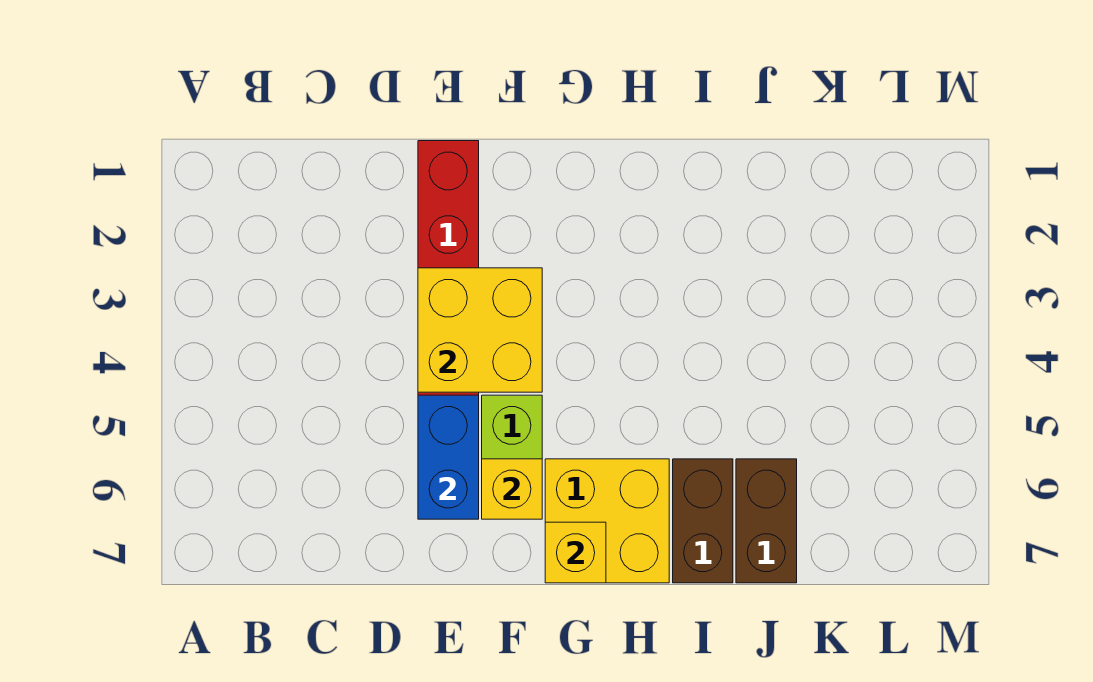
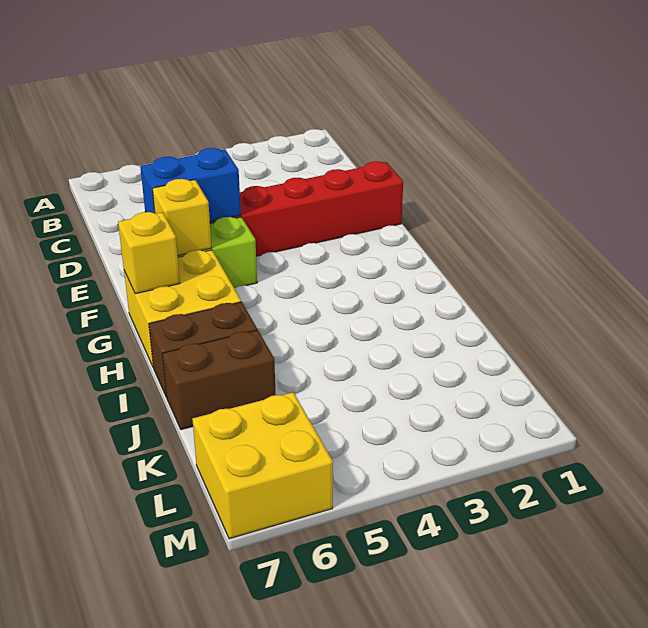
yellow 2x2 brick [418,268,542,392] -> yellow 2x2 brick moved to [192,392,333,539]

